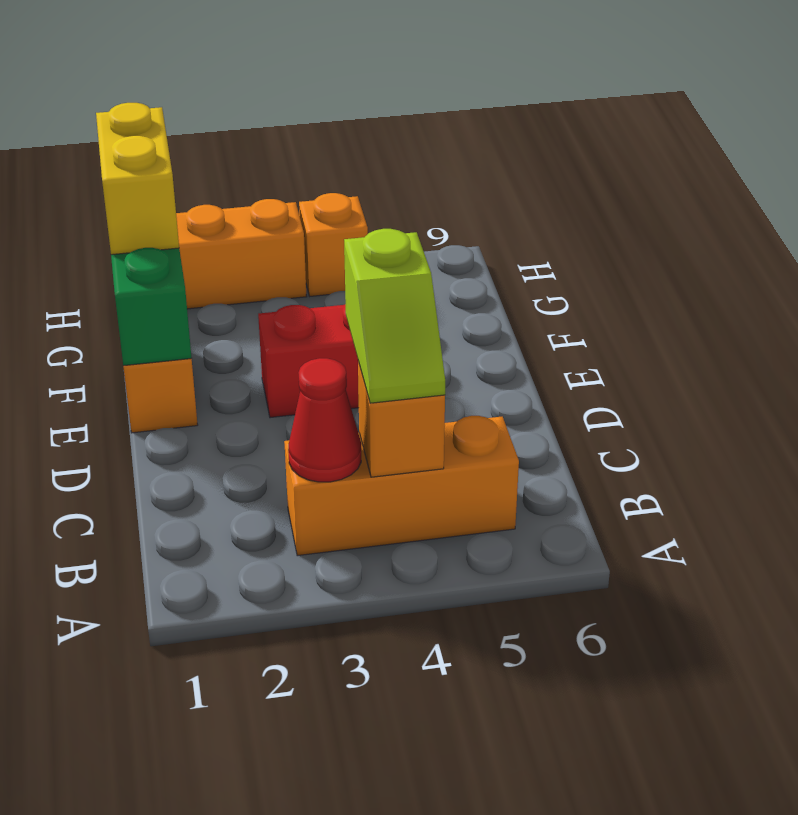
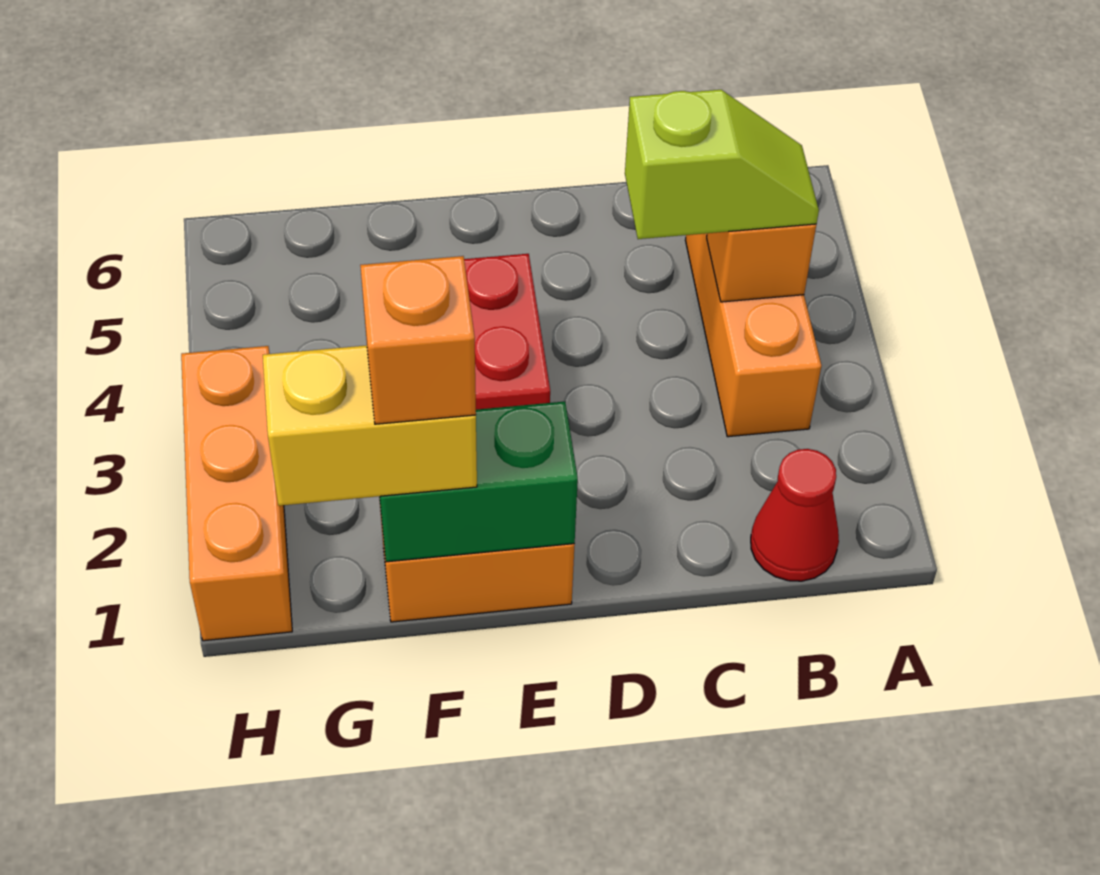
red 1x1 cone [288,358,361,482] -> red 1x1 cone moved to [751,449,839,581]
orange 1x1 brick [299,193,368,296] -> orange 1x1 brick moved to [360,256,476,424]

